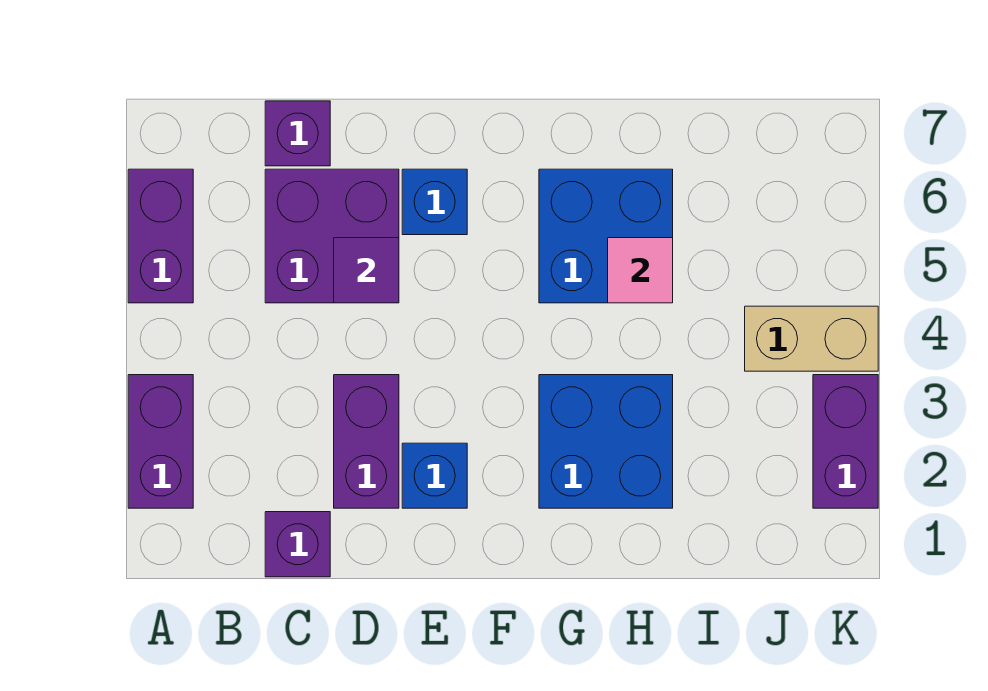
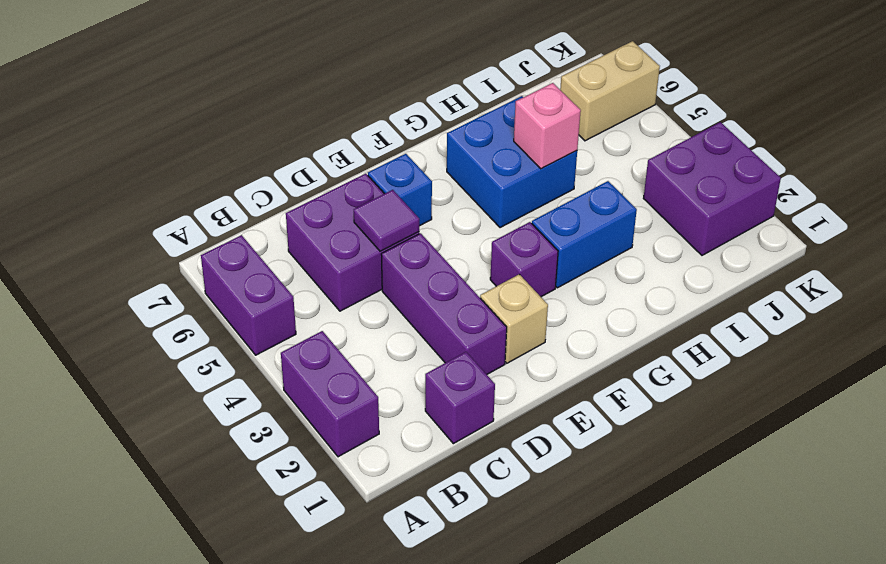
purple 1x1 brick [265,101,330,166] -> purple 1x1 brick moved to [490,222,558,297]
purple 1x2 brick [334,375,399,508] -> purple 1x3 brick [381,233,507,374]
blue 1x1 brick [402,443,467,508] -> tan 1x1 brick [480,274,548,363]
blue 2x2 brick [539,375,673,508] -> blue 1x2 brick [532,181,637,288]
pink 1x1 tile [608,238,673,303] -> pink 1x1 brick [514,83,581,169]
tan 1x2 brick [745,306,878,371] -> tan 1x2 brick moved to [560,41,660,141]
purple 1x2 brick [813,375,878,508] -> purple 2x2 brick [643,122,781,255]

